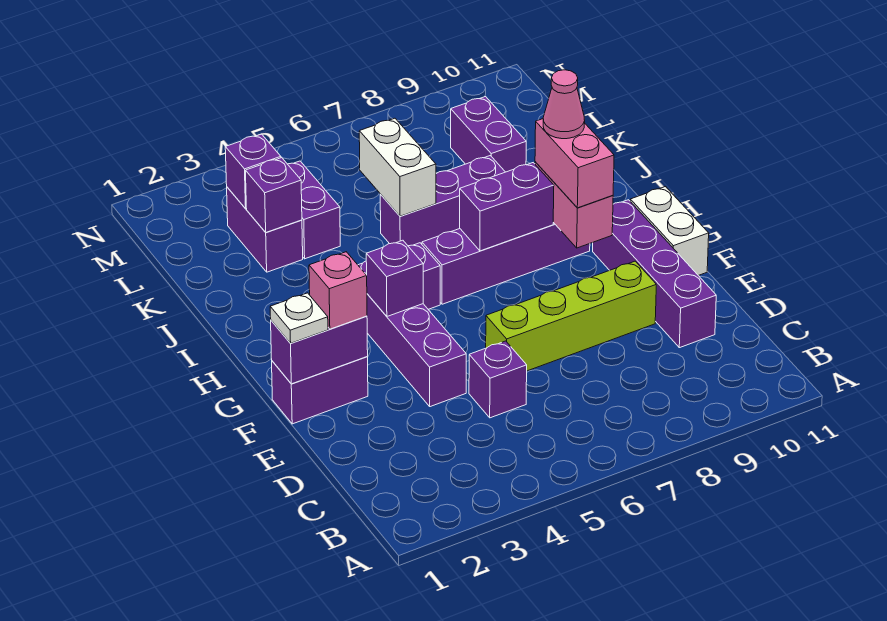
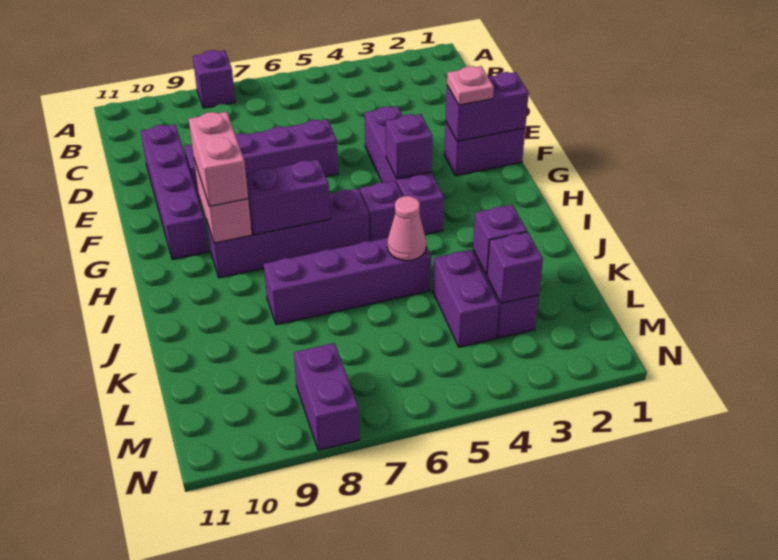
purple 1x1 brick [469,341,527,418] -> purple 1x1 brick moved to [193,50,235,108]
lime 1x4 brick [486,261,656,371] -> purple 1x4 brick [184,119,338,202]
white 1x1 plate [270,293,328,343] -> none
pink 1x1 brick [309,252,367,329] -> pink 1x1 plate [447,66,494,105]
white 1x2 brick [630,187,709,275] -> none
pink 1x1 cone [543,70,585,139] -> pink 1x1 cone moved to [387,196,426,261]
purple 1x3 brick [380,156,505,246] -> purple 1x4 brick [264,238,431,325]
white 1x2 brick [359,118,436,216] -> none
purple 1x2 brick [451,97,526,172] -> purple 1x2 brick moved to [294,343,359,450]

